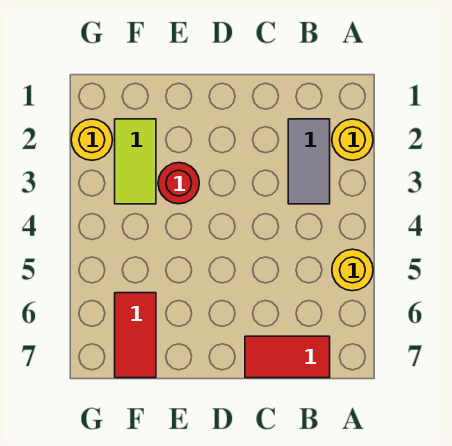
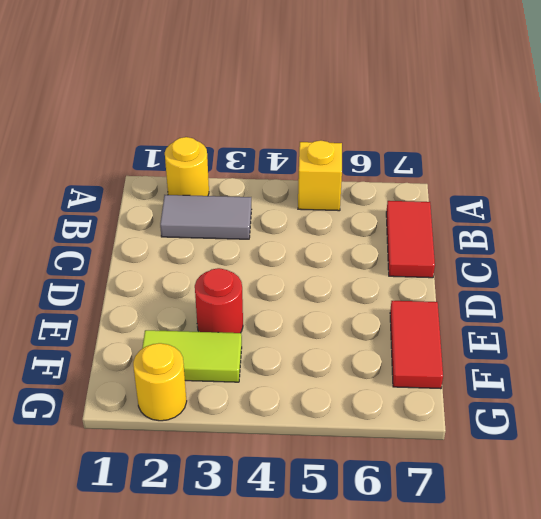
yellow 1x1 round brick [332,249,373,291] -> yellow 1x1 brick [298,140,342,211]
red 1x2 tile [115,293,156,378] -> red 1x2 tile turned to [390,301,443,389]

